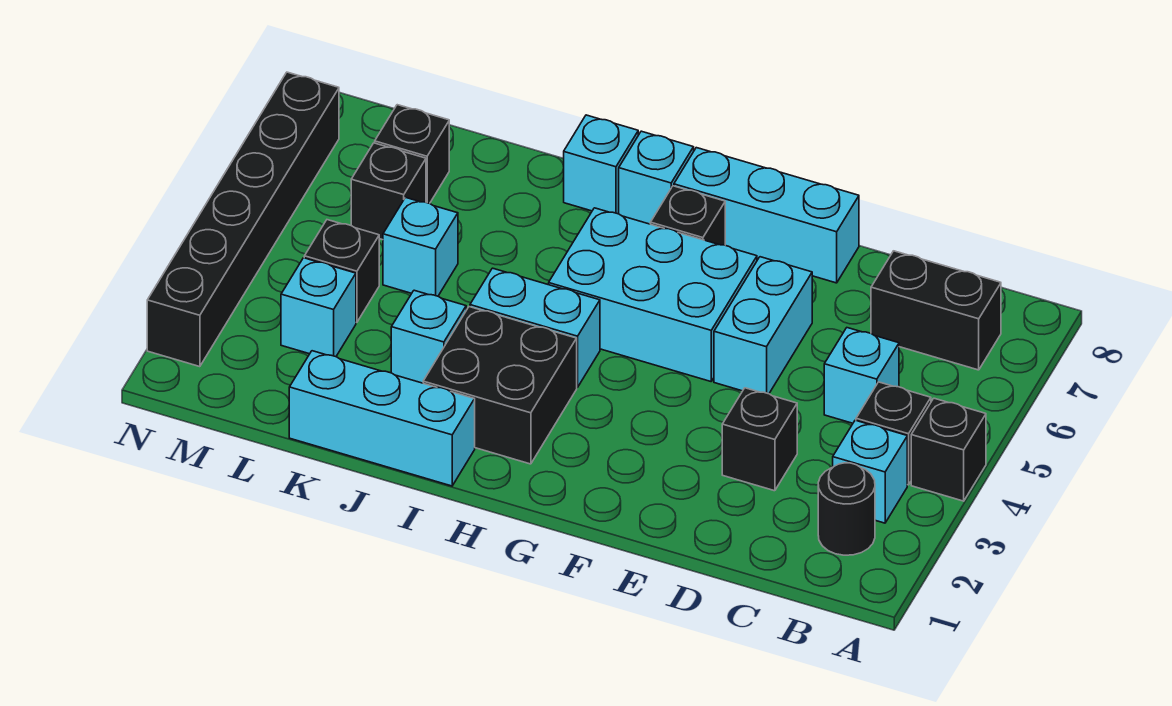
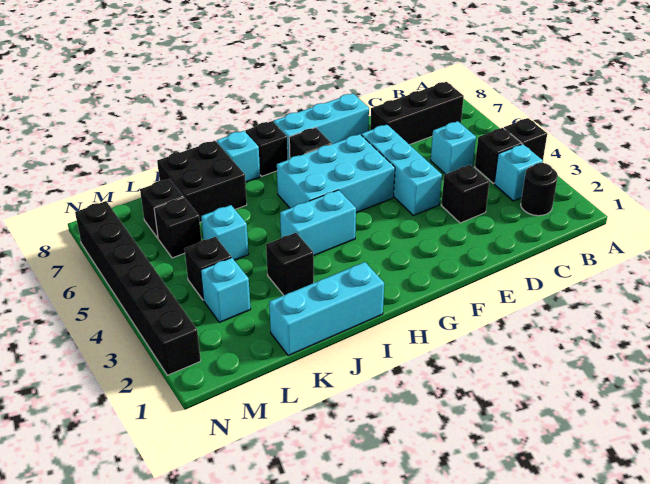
black 1x2 brick [871,251,1001,370] -> black 1x3 brick [370,82,464,145]
cyan 1x2 brick [714,257,812,394] -> cyan 1x3 brick [361,125,442,215]
black 2x2 brick [423,307,577,464] -> black 2x2 brick moved to [157,141,247,222]
cyan 1x1 brick [619,131,694,224] -> black 1x1 brick [246,121,288,176]
cyan 1x1 brick [391,290,466,383] -> black 1x1 brick [266,233,314,295]

